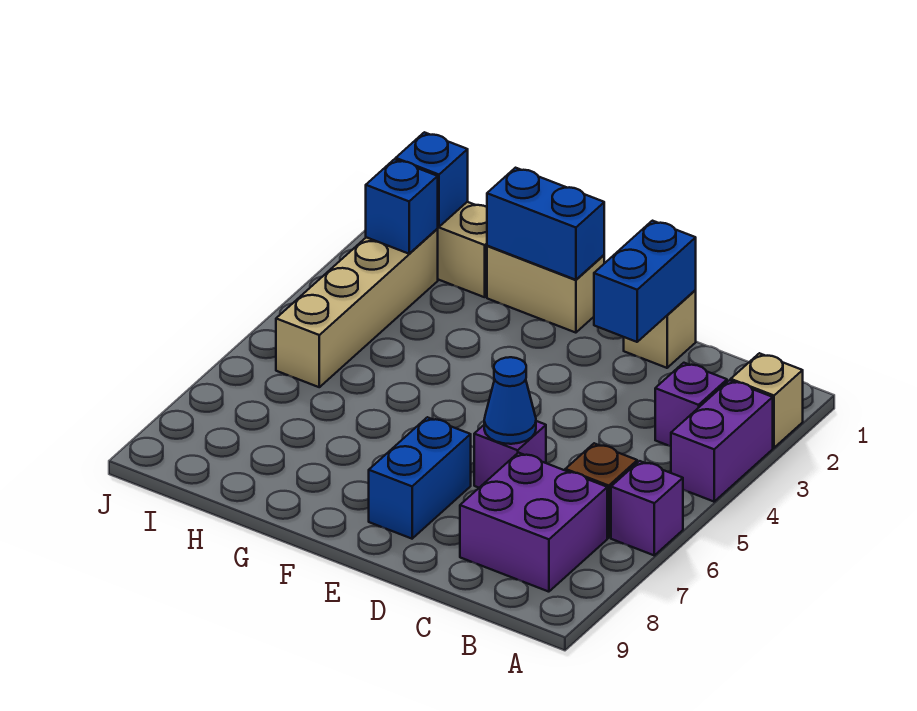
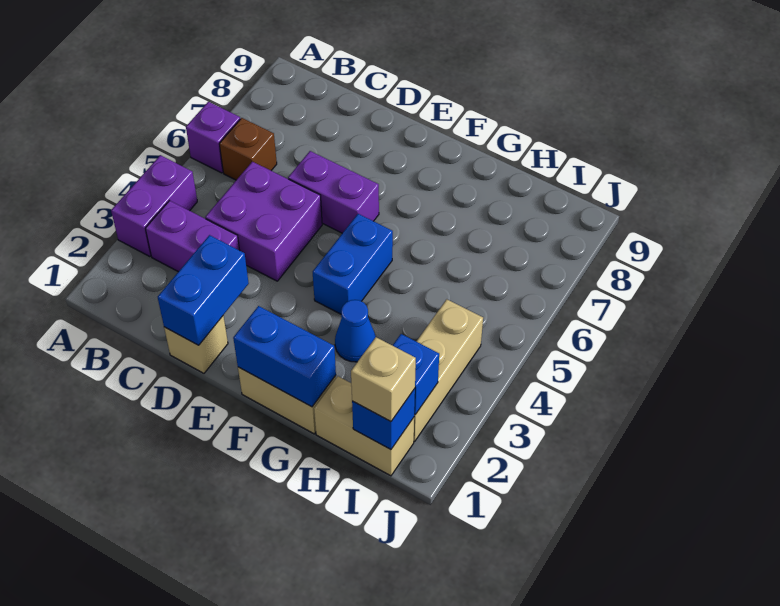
tan 1x1 brick [731,353,803,448] -> tan 1x1 brick moved to [351,337,416,422]
purple 1x1 brick [655,363,727,446] -> purple 1x2 brick [145,201,239,272]
purple 2x2 brick [460,453,607,592] -> purple 2x2 brick moved to [205,162,322,281]
purple 1x1 brick [474,421,546,488] -> purple 1x2 brick [288,151,379,233]
blue 1x1 cone [484,357,536,444] -> blue 1x1 cone moved to [335,300,376,362]
blue 1x2 brick [369,417,471,539] -> blue 1x2 brick moved to [313,214,393,314]
tan 1x4 brick [276,229,438,387] -> tan 1x3 brick [414,299,483,442]

